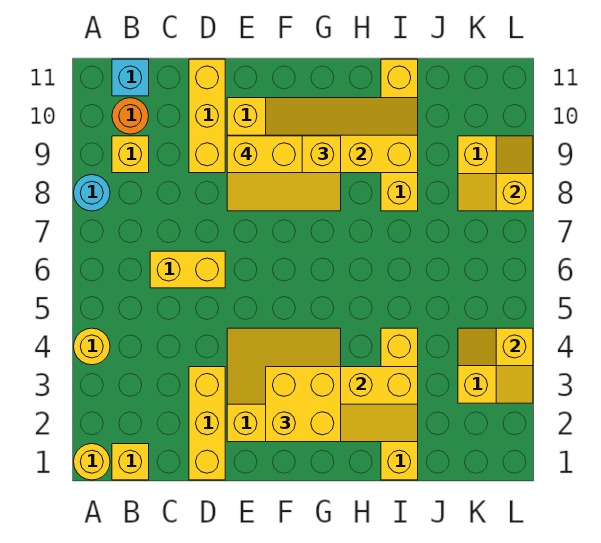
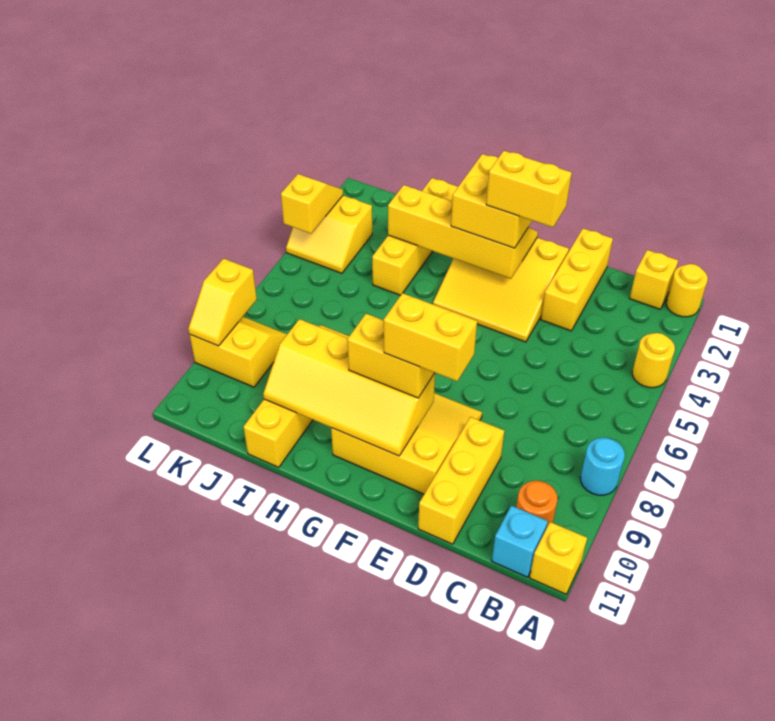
yellow 1x1 brick [112,136,149,173] -> yellow 1x1 brick moved to [530,522,587,594]
yellow 1x2 brick [150,251,225,288] -> yellow 1x2 brick moved to [486,151,572,227]

